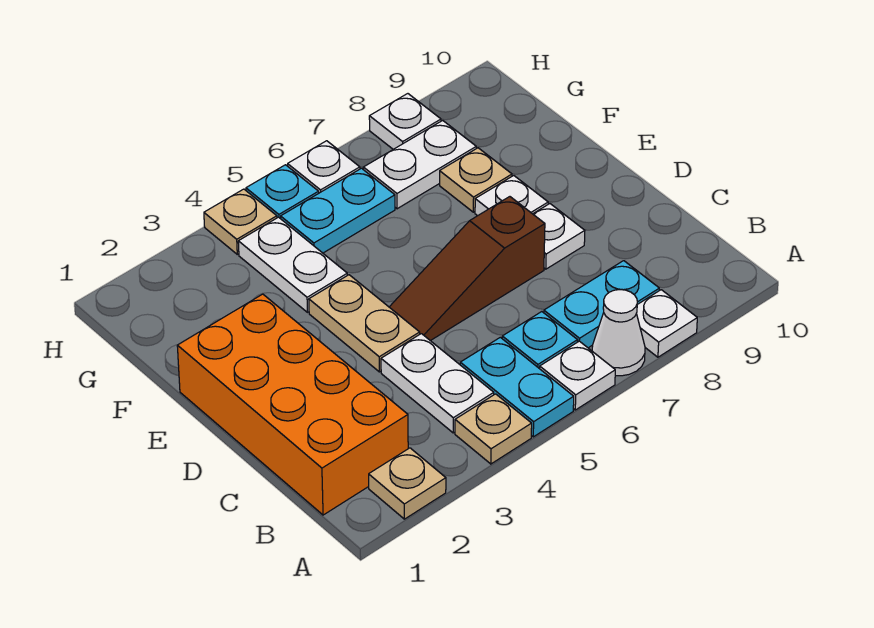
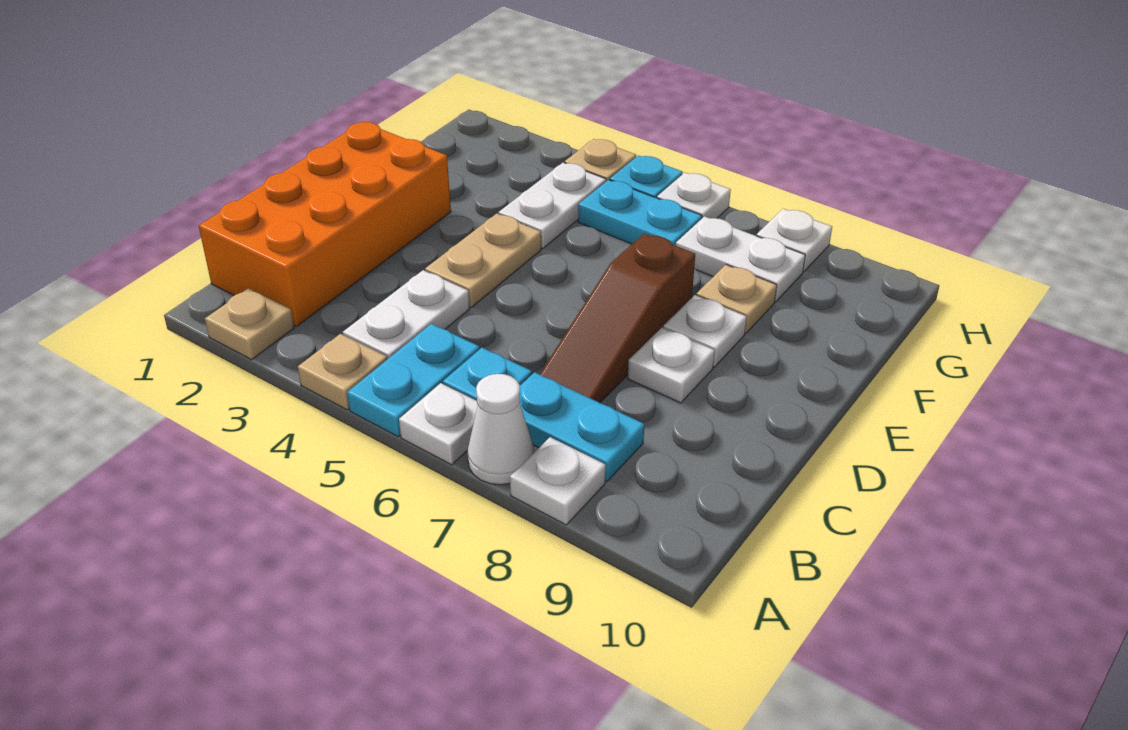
brown 1x3 slope [390,197,545,341] -> brown 1x3 slope turned to [540,233,695,403]

